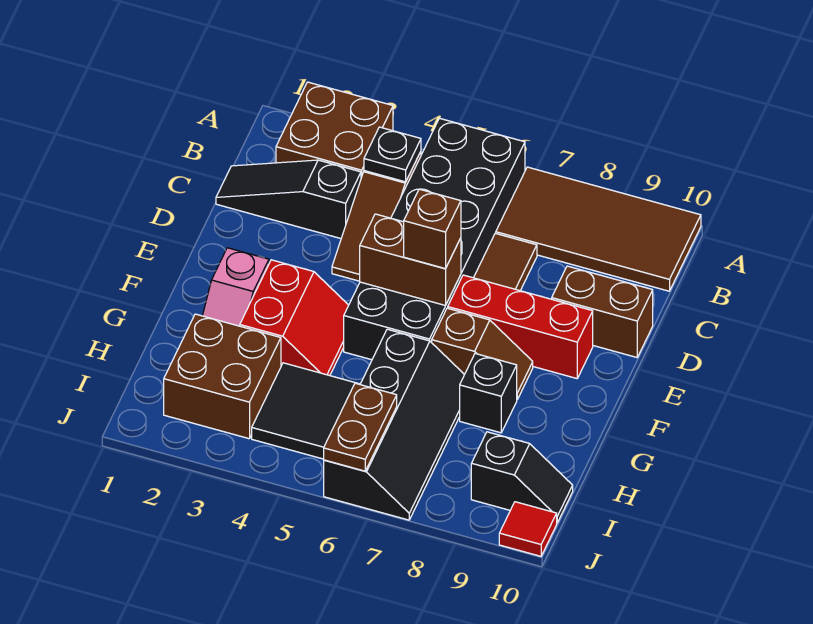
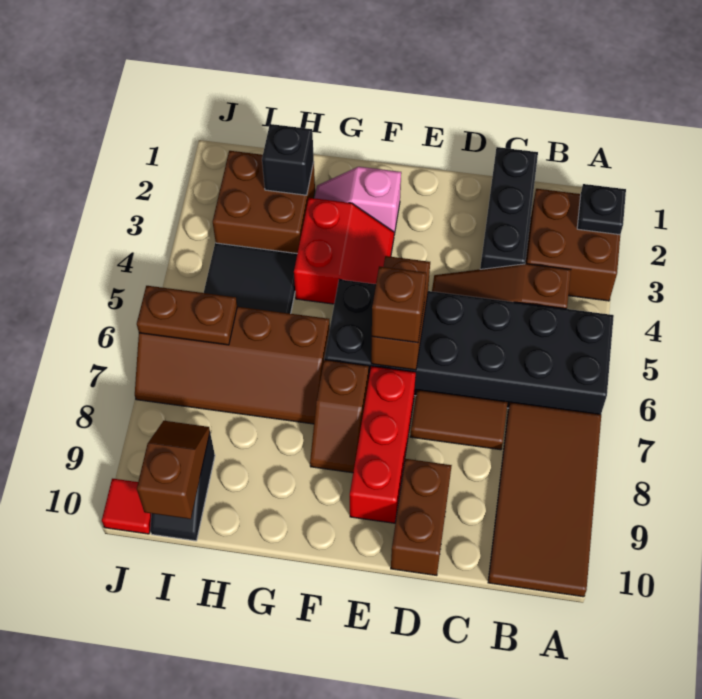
black 1x1 plate [364,127,421,182] -> black 1x1 plate moved to [577,184,626,235]
black 1x3 slope [216,160,361,238] -> black 1x3 brick [480,147,538,269]
red 2x2 slope [240,260,349,376] -> red 2x2 slope turned to [294,198,394,304]
black 2x4 slope [324,329,464,520] -> brown 2x4 slope [135,307,330,424]
black 1x1 brick [460,354,517,433] -> black 1x1 brick moved to [262,124,314,195]
none -> brown 1x2 slope [137,421,210,519]

